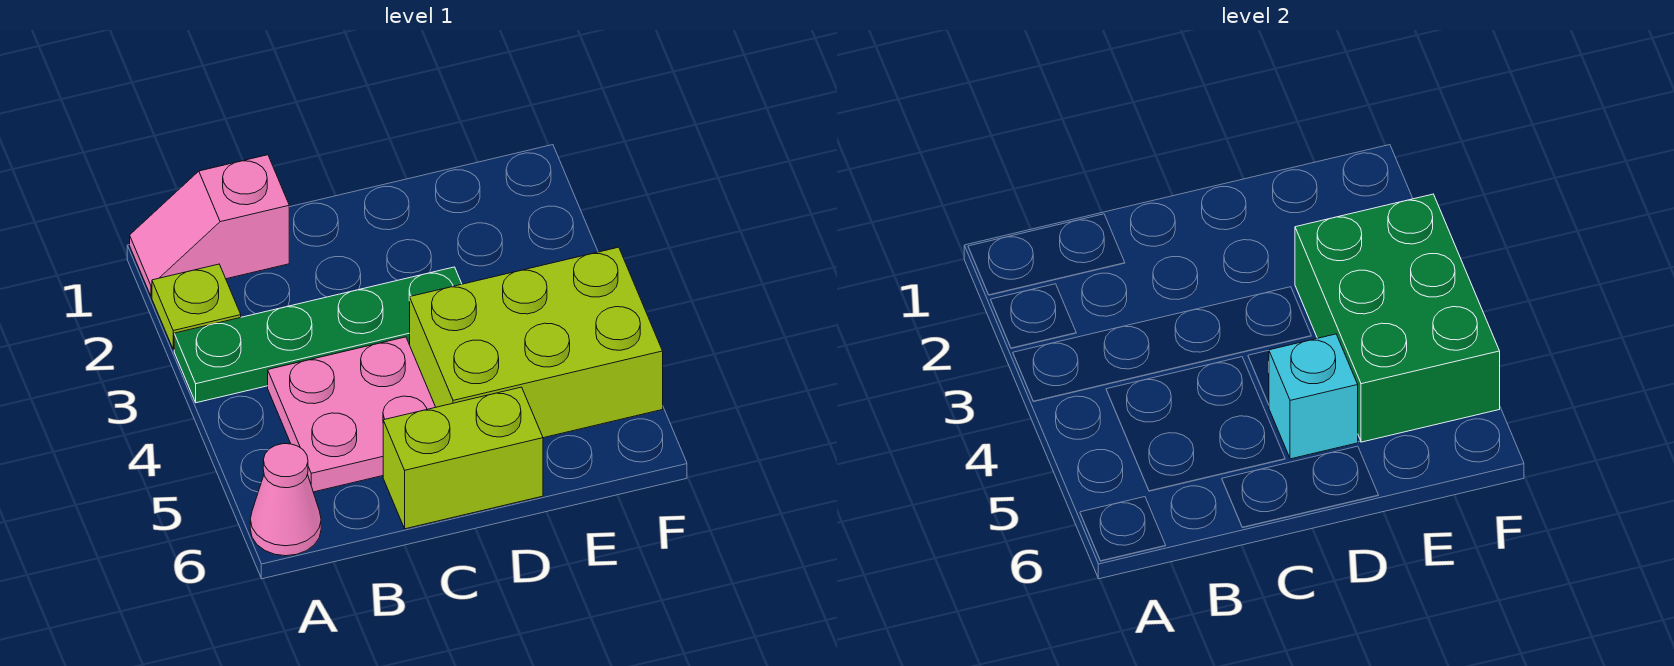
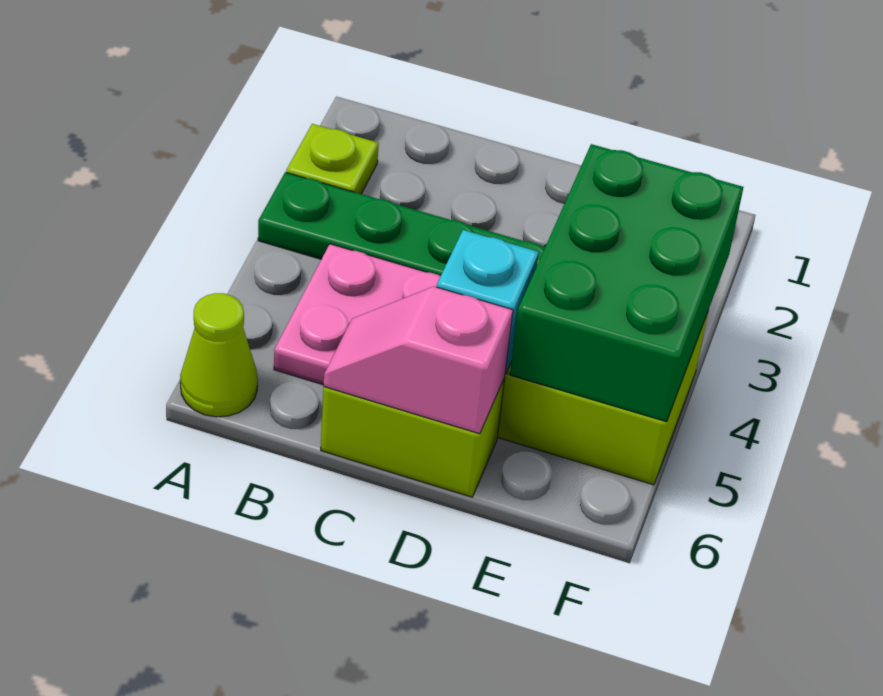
pink 1x2 slope [130,155,289,296] -> pink 1x2 slope moved to [324,287,513,434]
pink 1x1 cone [250,444,321,556] -> lime 1x1 cone [180,293,258,417]

